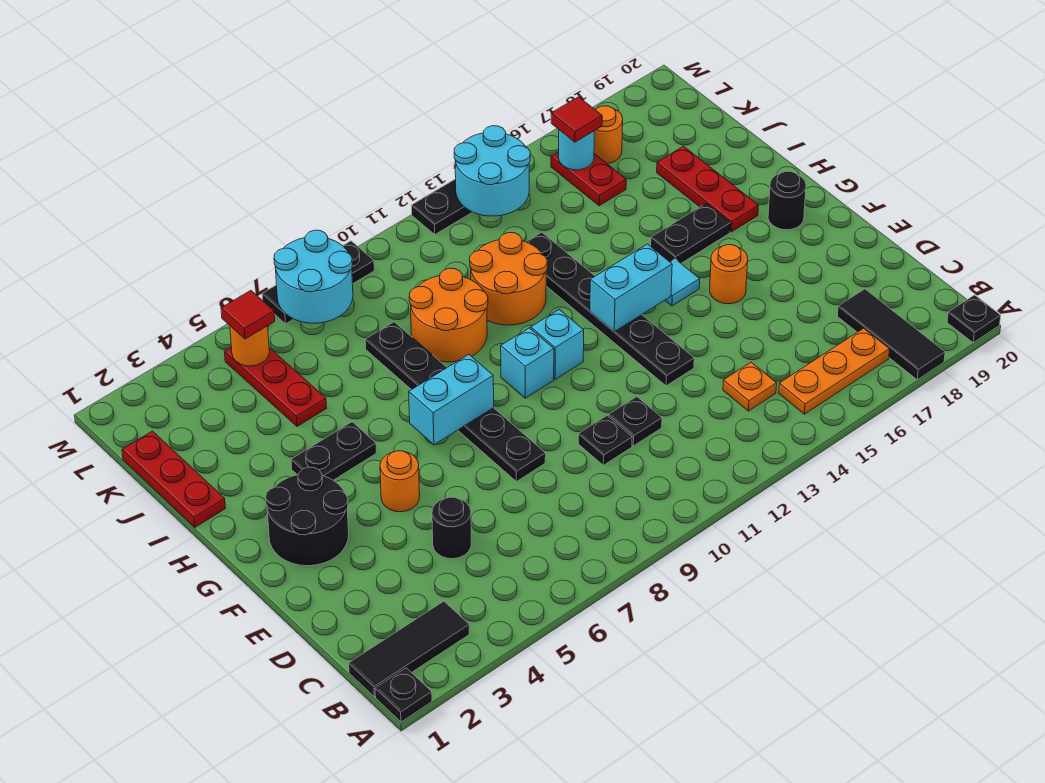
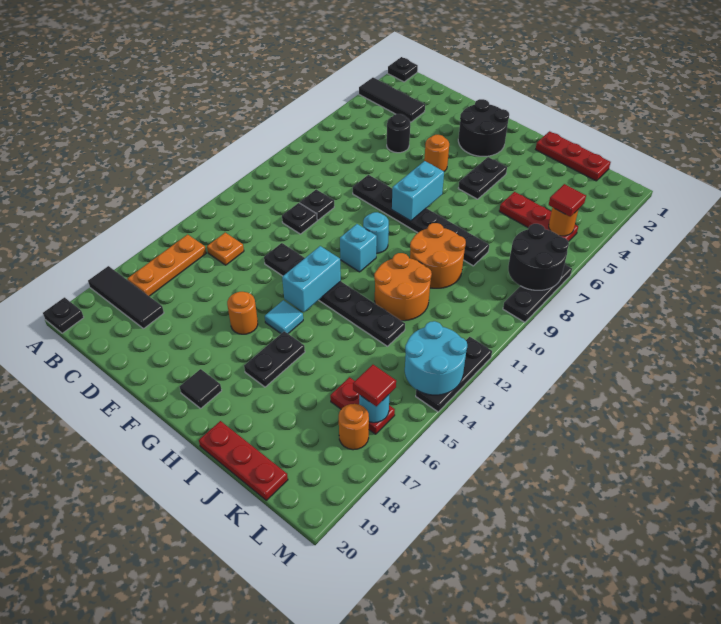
black 1x3 tile [349,601,469,697] -> black 1x3 tile turned to [359,78,425,122]
cyan 1x1 brick [501,328,554,398] -> cyan 1x1 round brick [363,212,389,253]
black 1x1 round brick [768,171,806,230] -> black 1x1 tile [180,369,222,408]
red 1x3 plate [657,146,759,232] -> red 1x3 plate moved to [199,421,288,500]
cyan 2x2 round brick [274,230,353,323] -> black 2x2 round brick [508,224,569,290]

